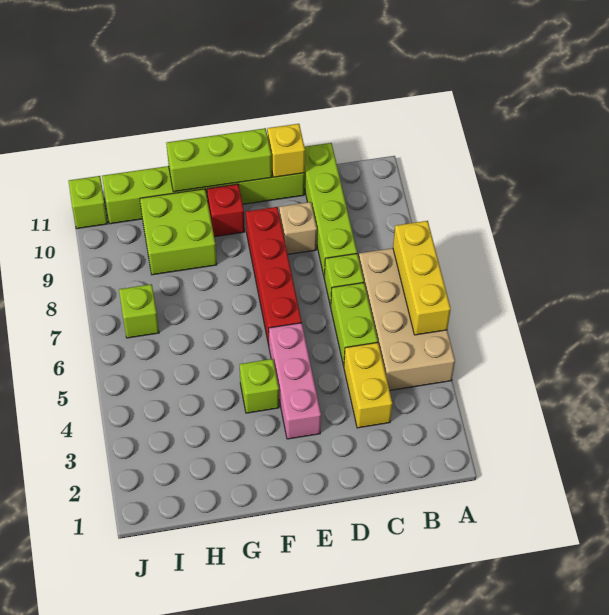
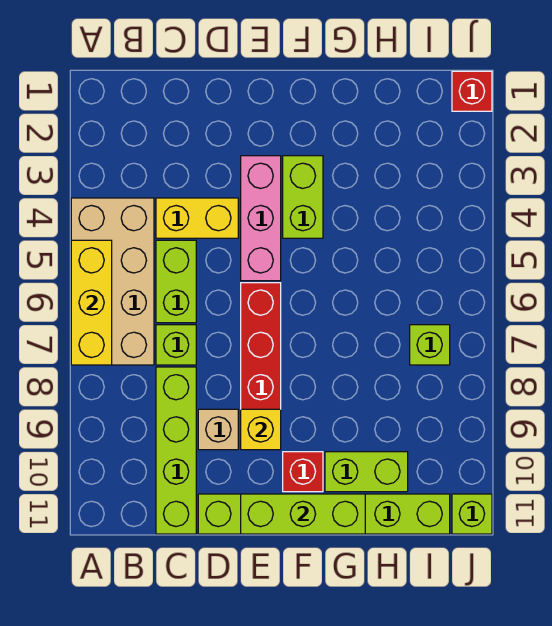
yellow 1x2 brick [344,343,392,428] -> yellow 1x2 brick turned to [156,198,238,238]
yellow 1x1 brick [267,124,305,177] -> yellow 1x1 brick moved to [241,409,281,450]
lime 1x1 brick [240,359,279,413] -> lime 1x2 brick [283,156,323,238]
lime 2x2 brick [140,189,217,275] -> lime 1x2 brick [325,452,408,492]
none -> red 1x1 brick [452,71,492,111]

